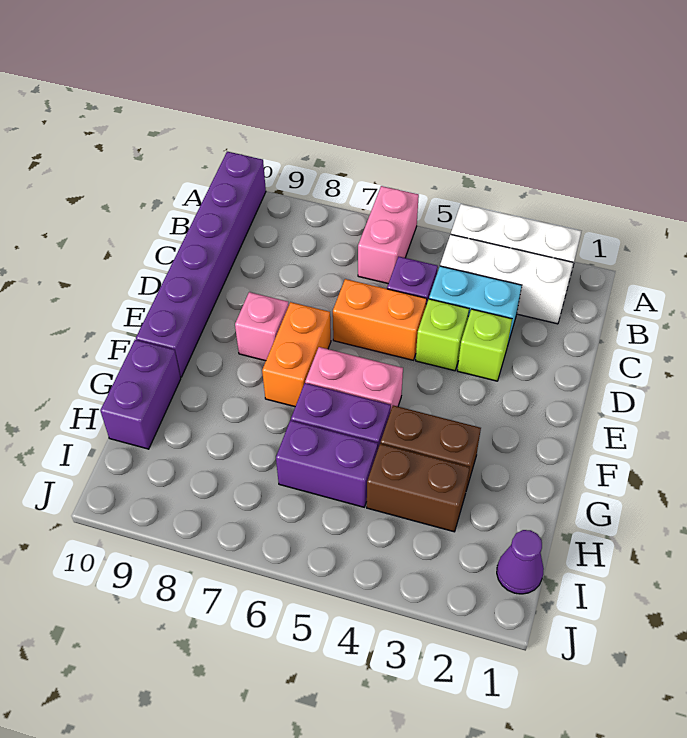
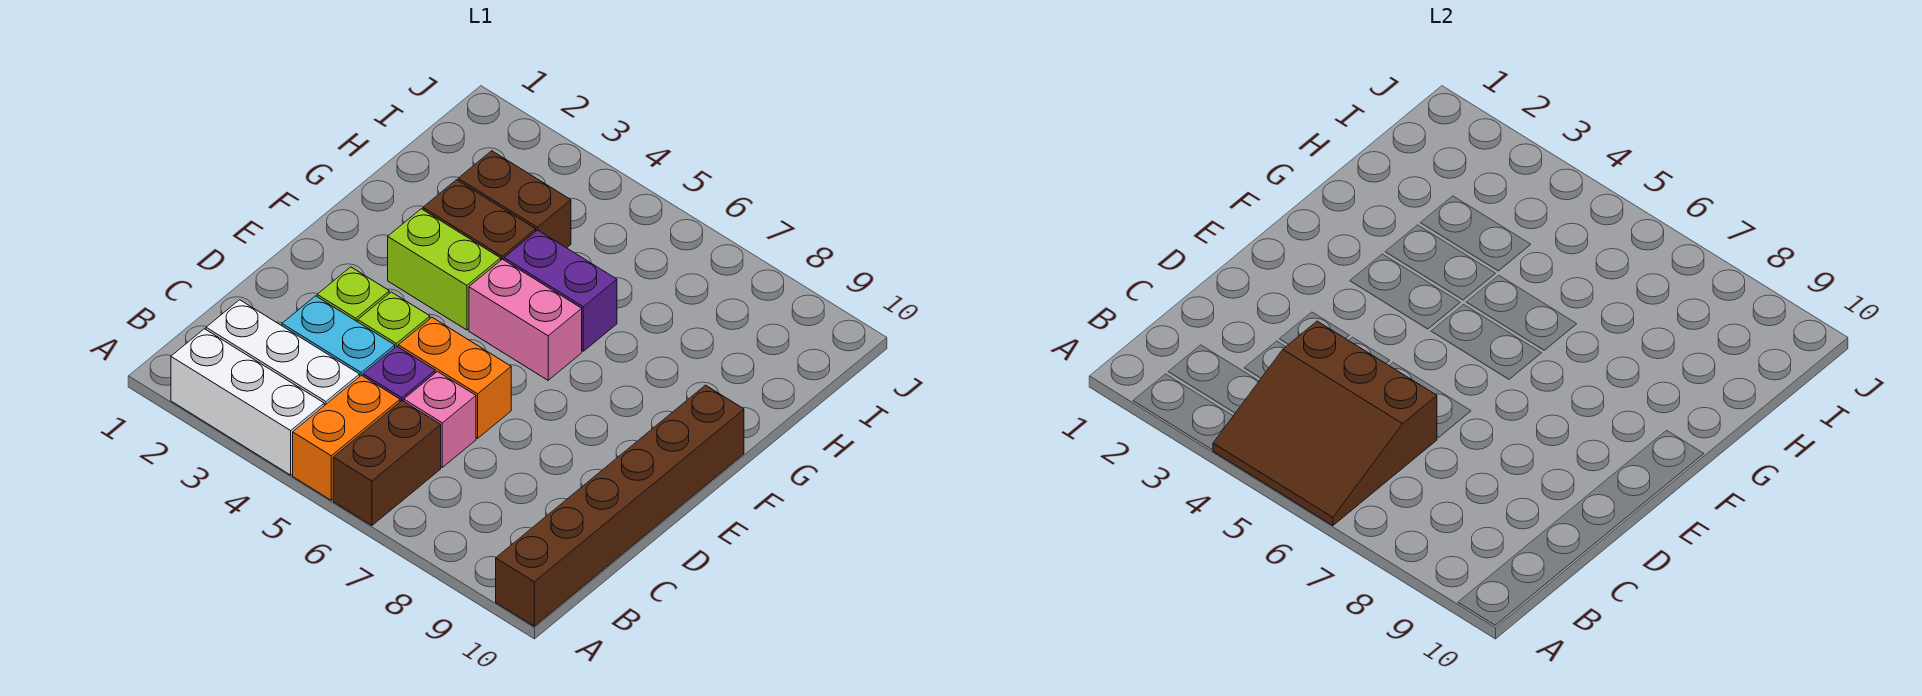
none -> brown 3x3 slope [1213,321,1437,525]
pink 1x2 brick [358,186,419,283] -> brown 1x2 brick [333,401,441,525]
purple 1x6 brick [136,152,266,377] -> brown 1x6 brick [496,385,744,626]
orange 1x2 brick [262,302,331,407] -> orange 1x2 brick moved to [293,375,400,500]
pink 1x1 brick [235,292,289,361] -> pink 1x1 brick moved to [404,372,476,467]
none -> lime 1x2 brick [388,209,501,330]
purple 1x2 brick [100,340,181,449] -> none
purple 1x2 brick [276,420,378,507] -> none
purple 1x1 cone [497,530,544,594] -> none

